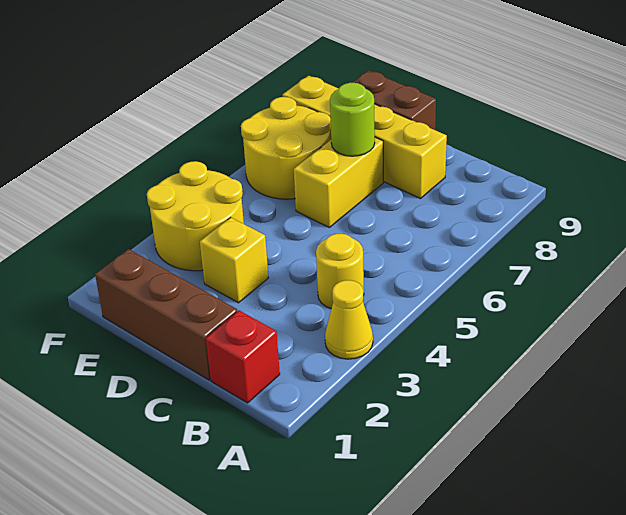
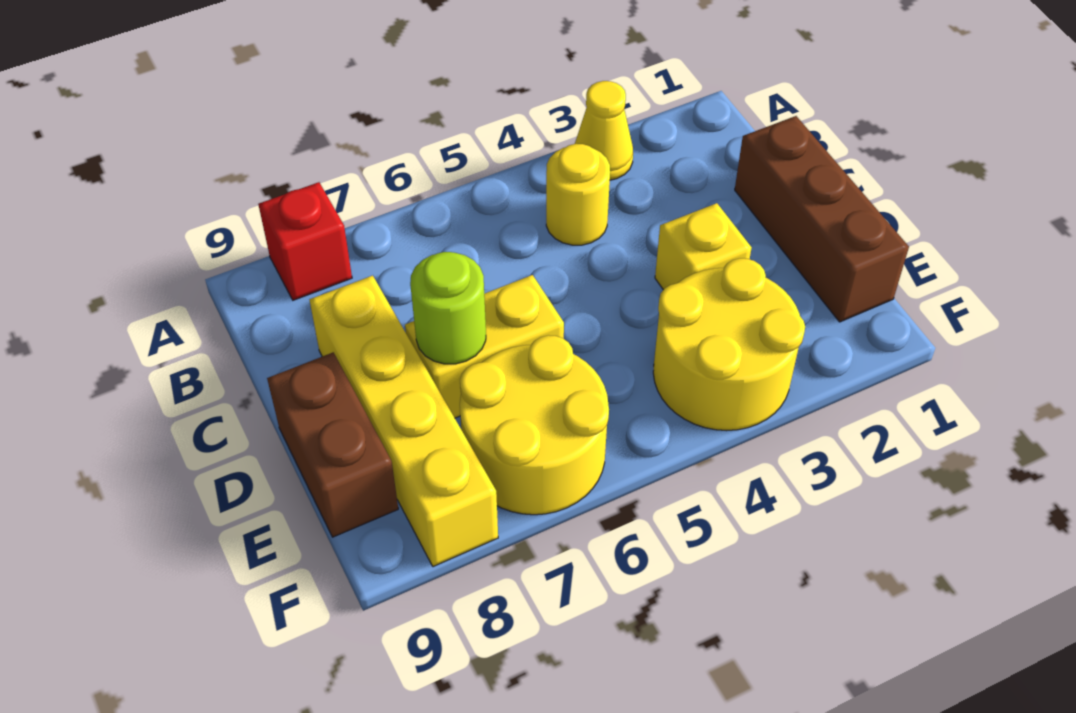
red 1x1 brick [206,310,280,403] -> red 1x1 brick moved to [258,182,352,300]

